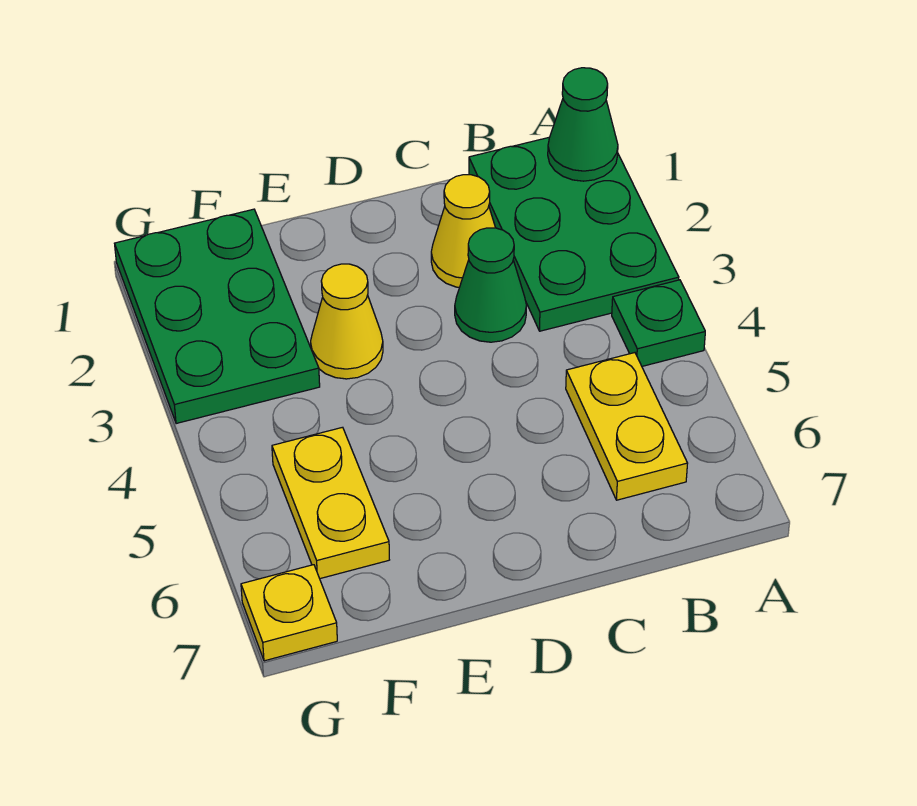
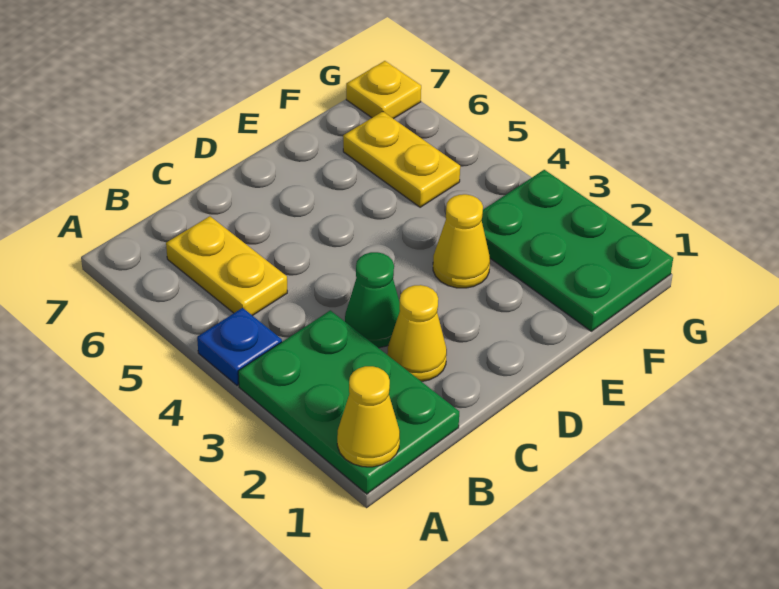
green 1x1 cone [548,68,618,181] -> yellow 1x1 cone [337,366,400,467]
green 1x1 plate [612,280,705,366] -> blue 1x1 plate [197,308,282,386]

